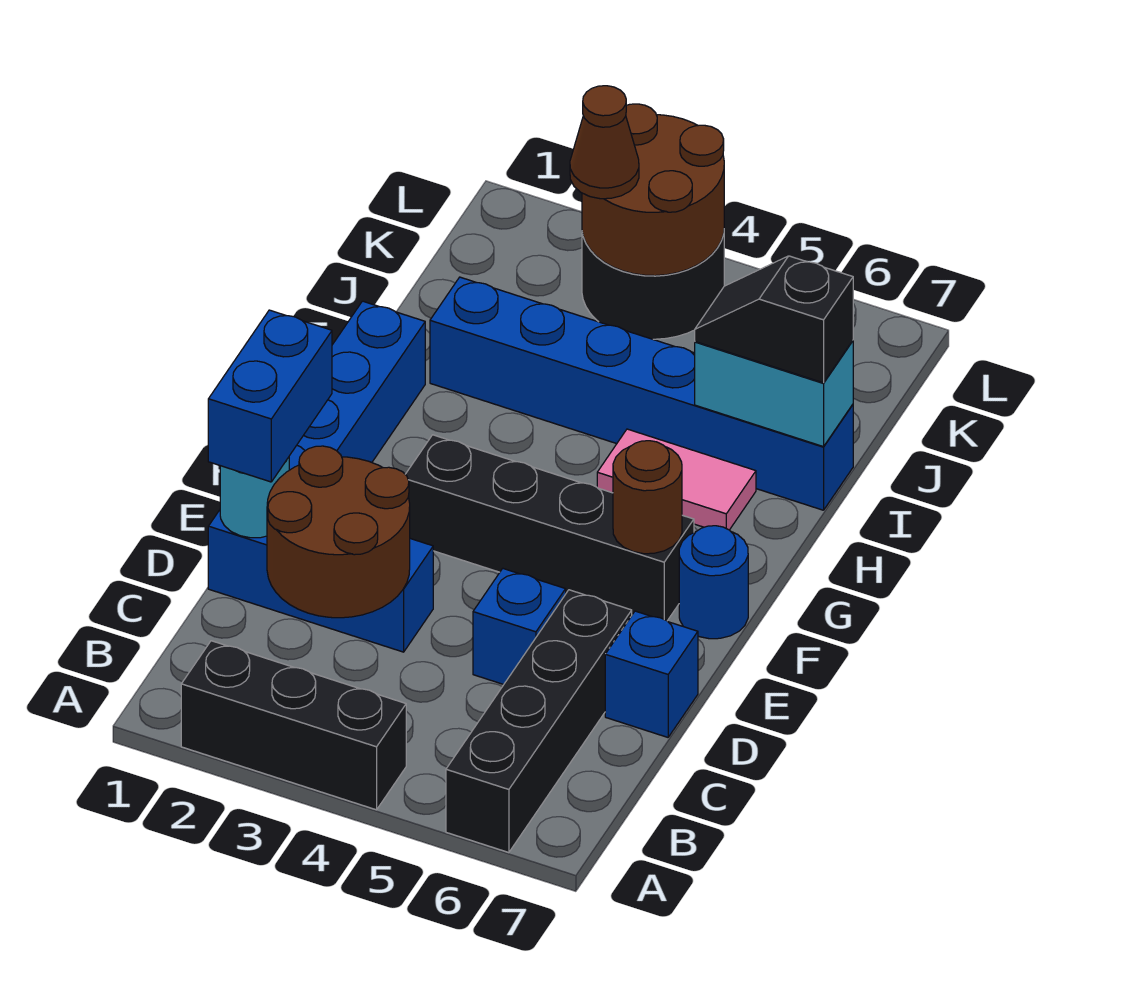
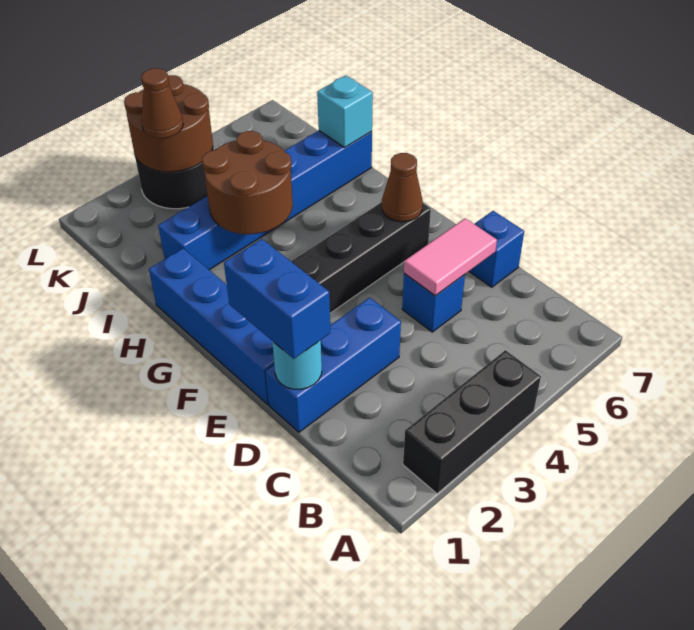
black 1x4 brick [446,590,632,853] -> none
brown 2x2 round brick [267,446,410,618] -> brown 2x2 round brick moved to [202,131,293,234]
brown 1x1 round brick [613,441,682,554] -> brown 1x1 cone [382,153,423,222]
blue 1x1 round brick [679,526,748,639] -> none
pink 1x2 tile [597,429,756,530] -> pink 1x2 tile moved to [404,218,497,296]
cyan 1x2 brick [695,341,853,447] -> cyan 1x1 brick [317,75,373,148]
black 1x2 slope [695,256,853,383] -> none

